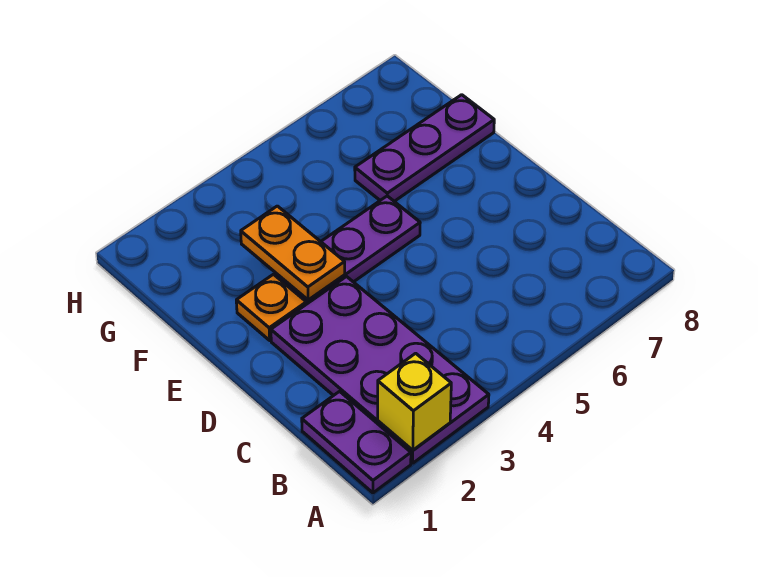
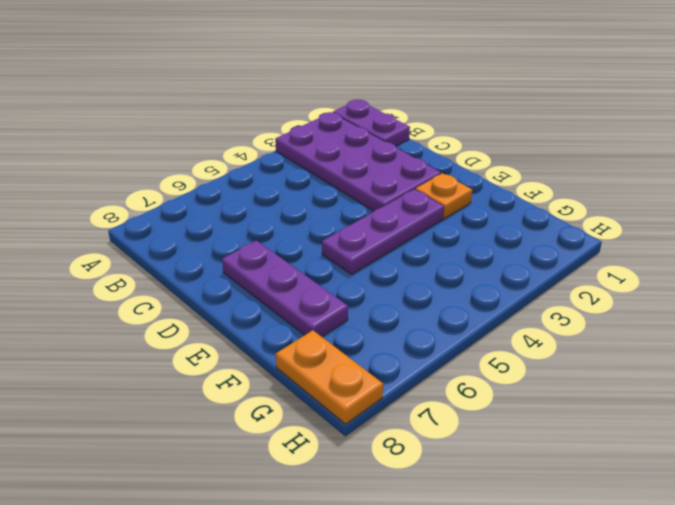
yellow 1x1 brick [378,353,451,450] -> none
orange 1x2 plate [241,206,345,300] -> orange 1x2 plate moved to [276,330,383,424]
purple 1x3 plate [355,95,494,201] -> purple 1x3 plate turned to [222,241,348,337]

